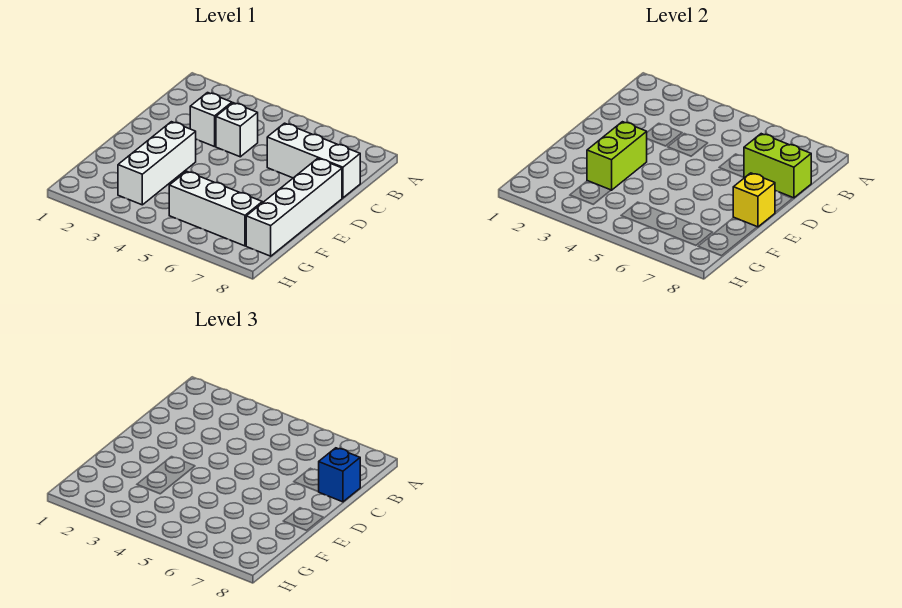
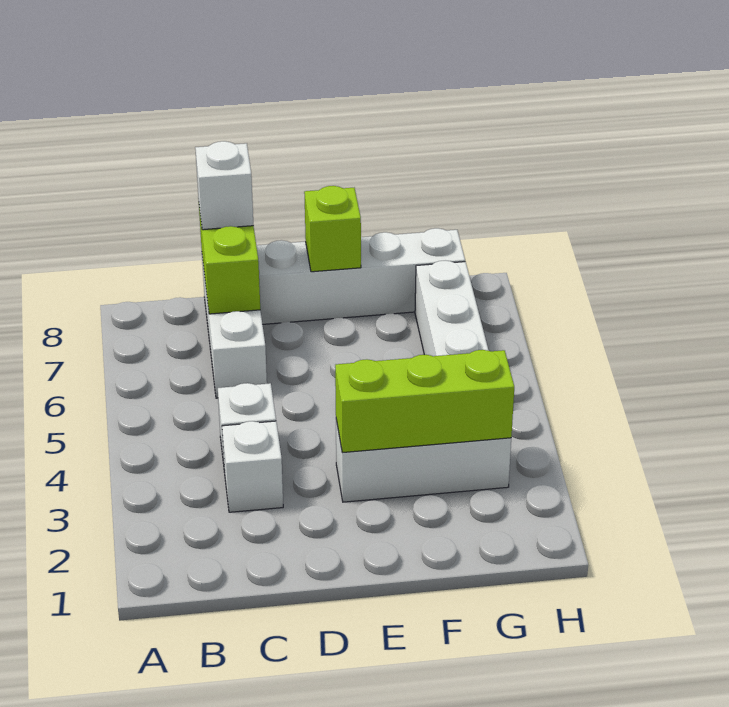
blue 1x1 brick [319,448,360,502] -> white 1x1 brick [195,141,253,230]
lime 1x2 brick [587,122,647,190] -> lime 1x3 brick [335,350,514,453]
yellow 1x1 brick [733,173,775,227] -> lime 1x1 brick [304,186,361,272]

